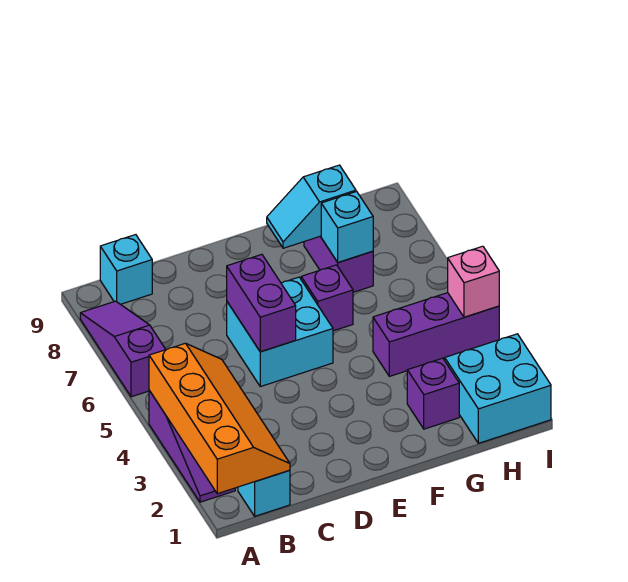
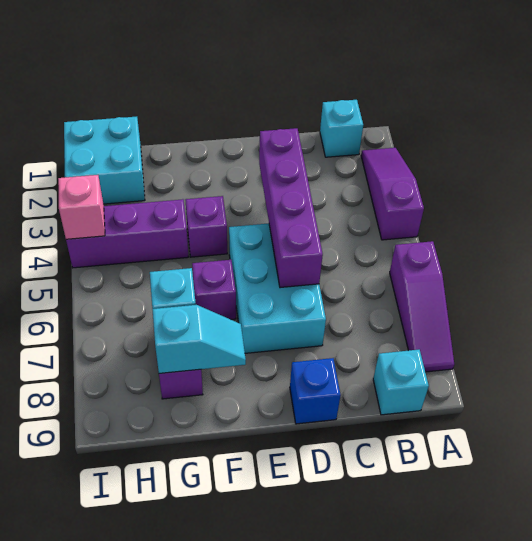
orange 2x4 slope [149,343,290,494] -> none
cyan 2x2 brick [227,277,333,387] -> cyan 2x3 brick [229,223,326,353]
purple 1x2 brick [227,254,296,352] -> purple 1x4 brick [259,128,323,288]
none -> blue 1x1 brick [290,358,341,424]
purple 1x1 brick [407,358,459,429] -> purple 1x1 brick moved to [186,196,227,257]

